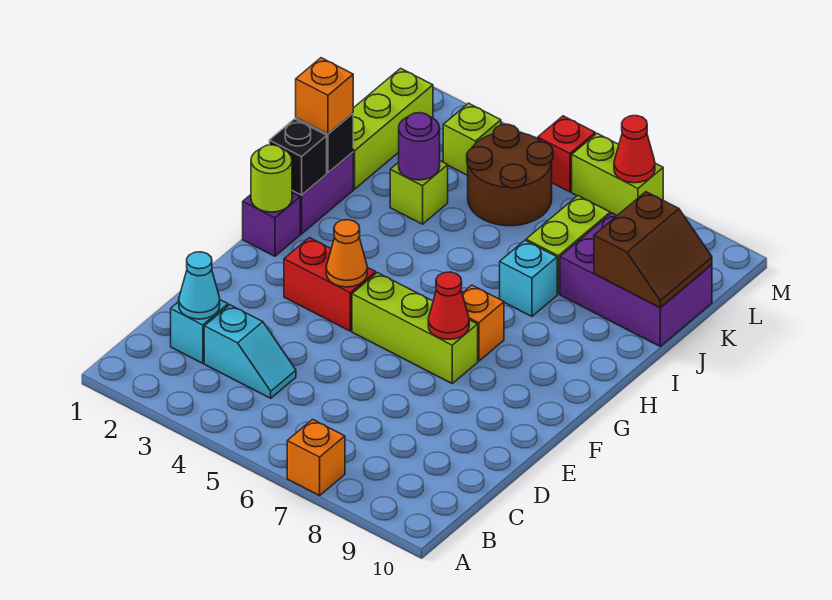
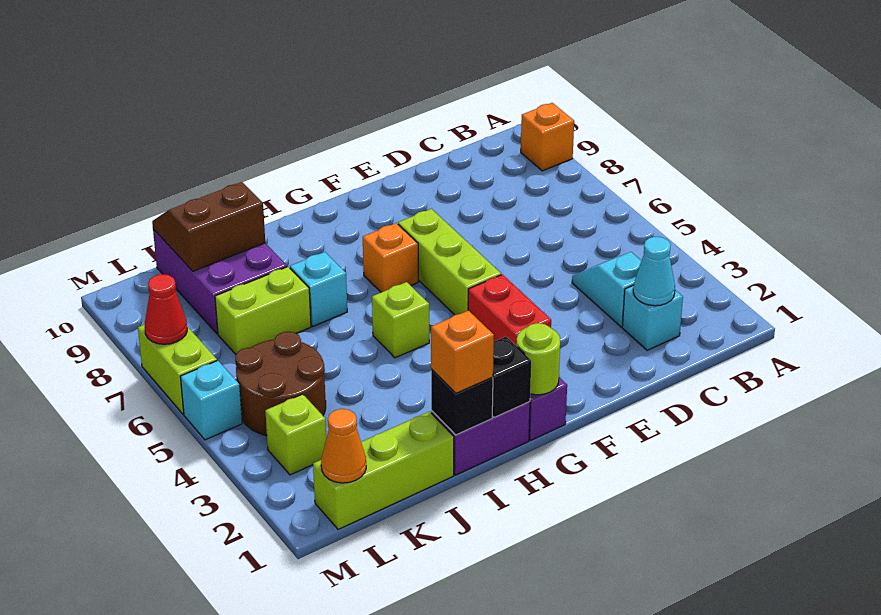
orange 1x1 brick [287,419,345,496] -> orange 1x1 brick moved to [521,103,574,171]
orange 1x1 cone [326,220,367,287] -> orange 1x1 cone moved to [321,409,366,483]
red 1x1 cone [428,272,469,339] -> none
lime 1x1 brick [390,161,448,224] -> lime 1x1 brick moved to [372,282,429,358]
purple 1x1 round brick [399,113,440,180] -> none
red 1x1 brick [538,116,595,192] -> cyan 1x1 brick [180,361,242,440]

